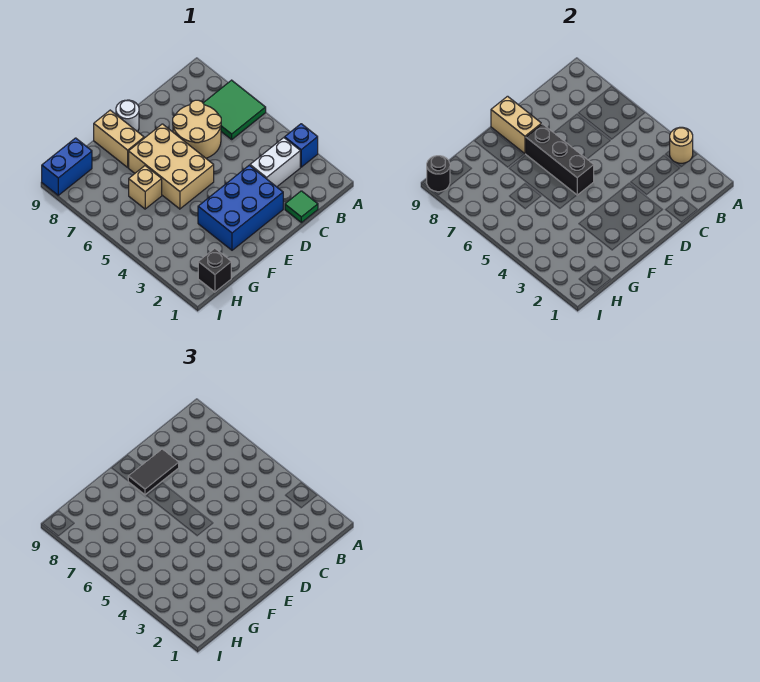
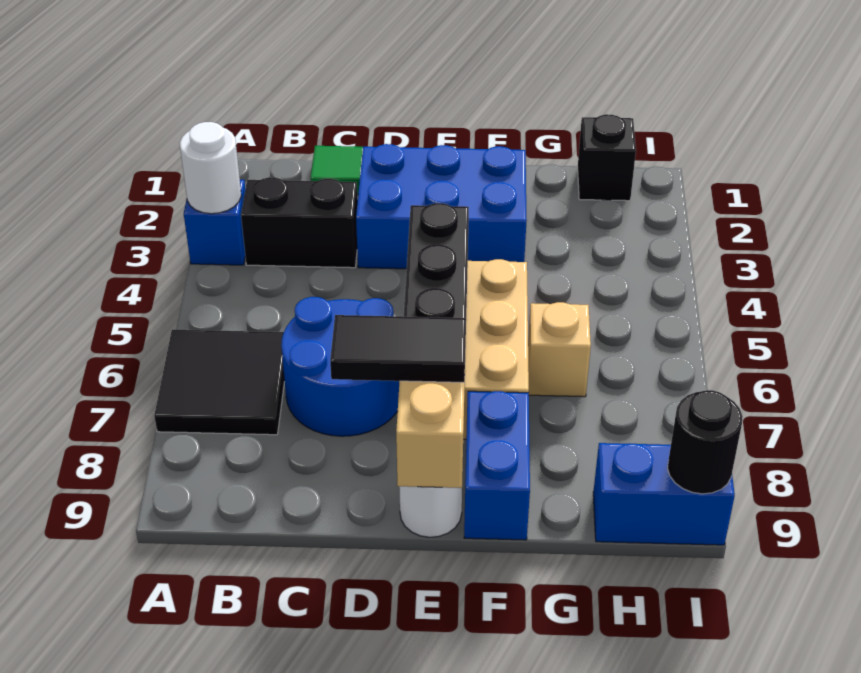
tan 1x1 round brick [670,127,693,163] -> white 1x1 round brick [180,122,241,214]
green 2x2 tile [203,80,266,139] -> black 2x2 tile [154,330,285,435]
white 1x2 brick [250,138,300,187] -> black 1x2 brick [241,177,358,268]
tan 2x2 round brick [173,100,221,158] -> blue 2x2 round brick [281,297,399,436]
tan 1x2 brick [94,110,144,167] -> blue 1x2 brick [464,391,530,540]

